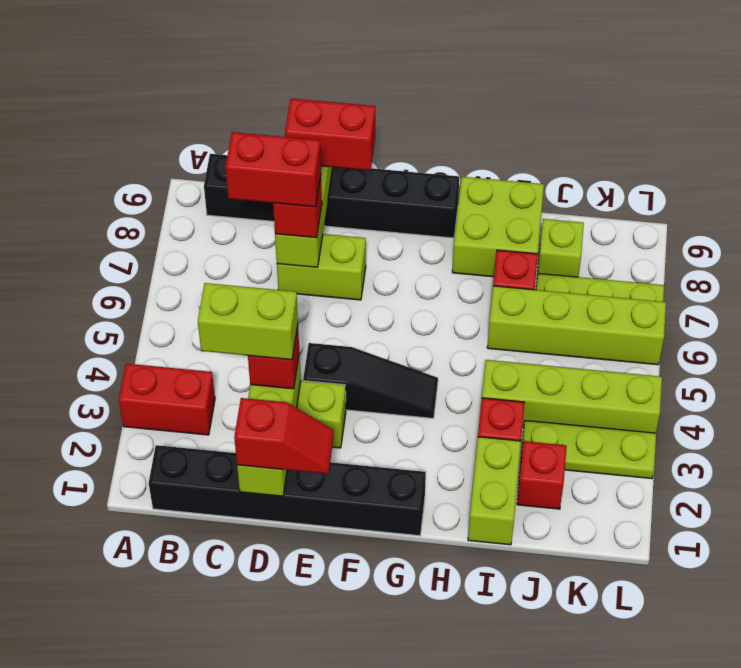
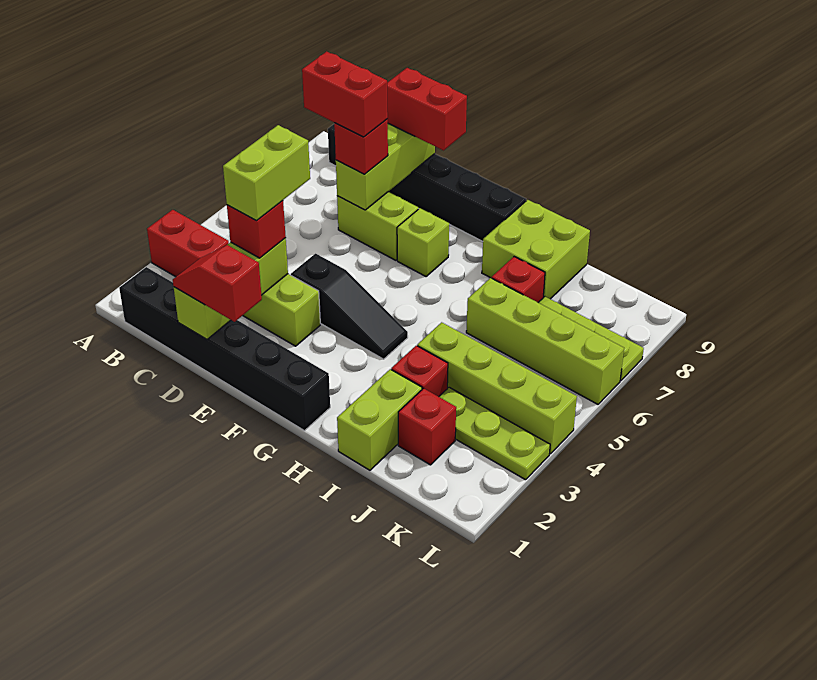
lime 1x2 brick [198,283,298,360] -> lime 1x2 brick turned to [223,125,310,221]
red 1x2 slope [234,398,334,474] -> red 1x2 slope turned to [173,245,262,322]
lime 1x1 brick [538,219,584,277] -> lime 1x1 brick moved to [397,208,449,276]

